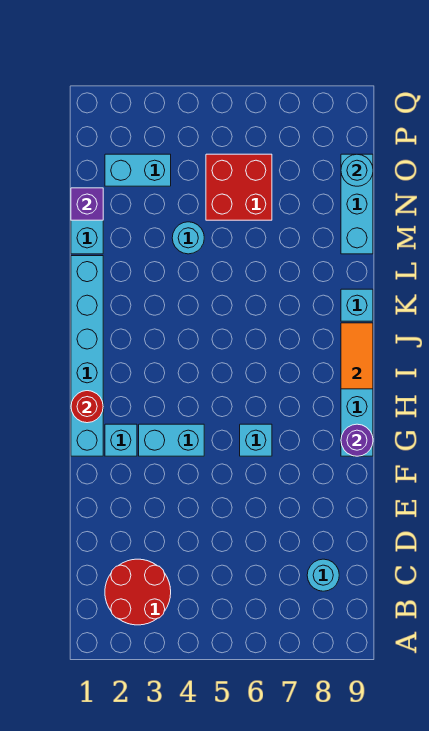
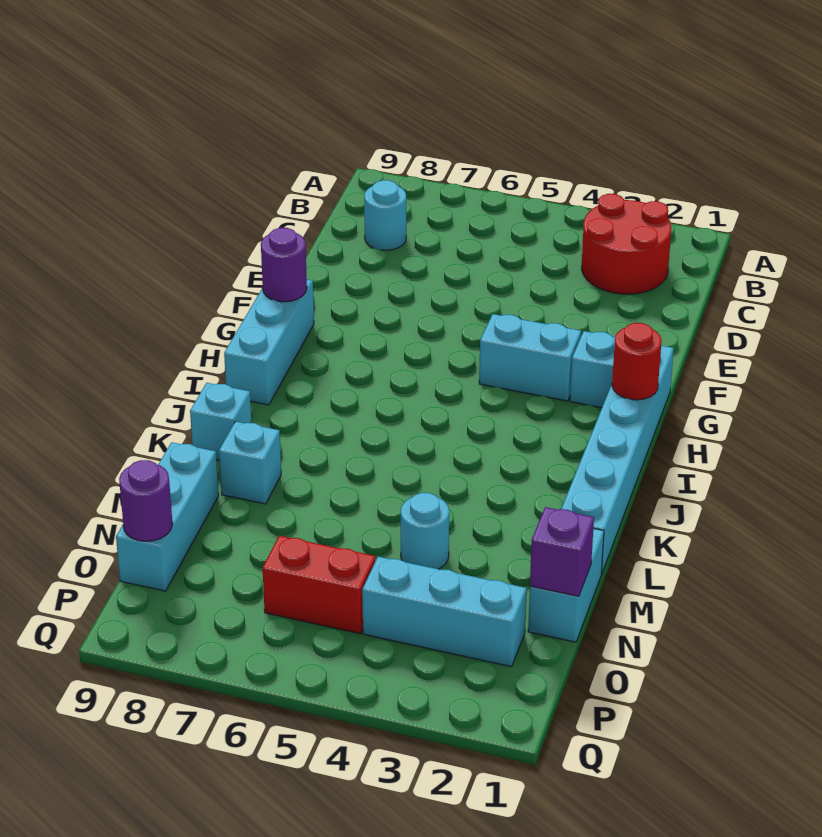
cyan 1x1 brick [240,424,272,456] -> cyan 1x1 brick moved to [219,421,281,504]
orange 1x2 tile [341,323,373,389] -> none
red 2x2 brick [206,154,272,220] -> red 1x2 brick [263,536,375,634]
cyan 1x2 brick [105,154,171,186] -> cyan 1x3 brick [362,557,527,667]
cyan 1x1 round brick [341,154,373,186] -> purple 1x1 round brick [119,460,173,541]

